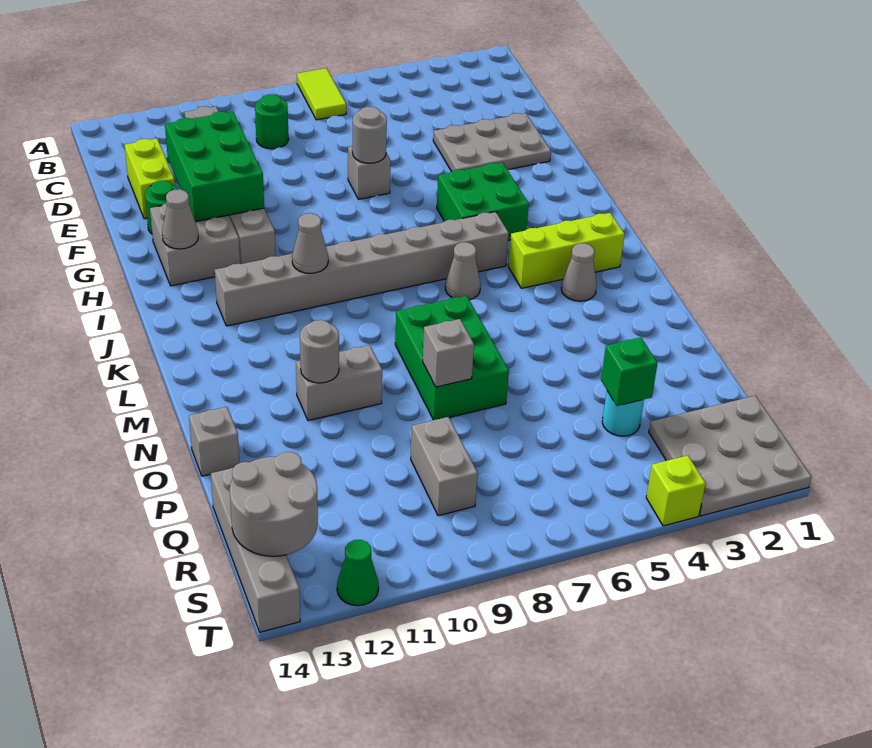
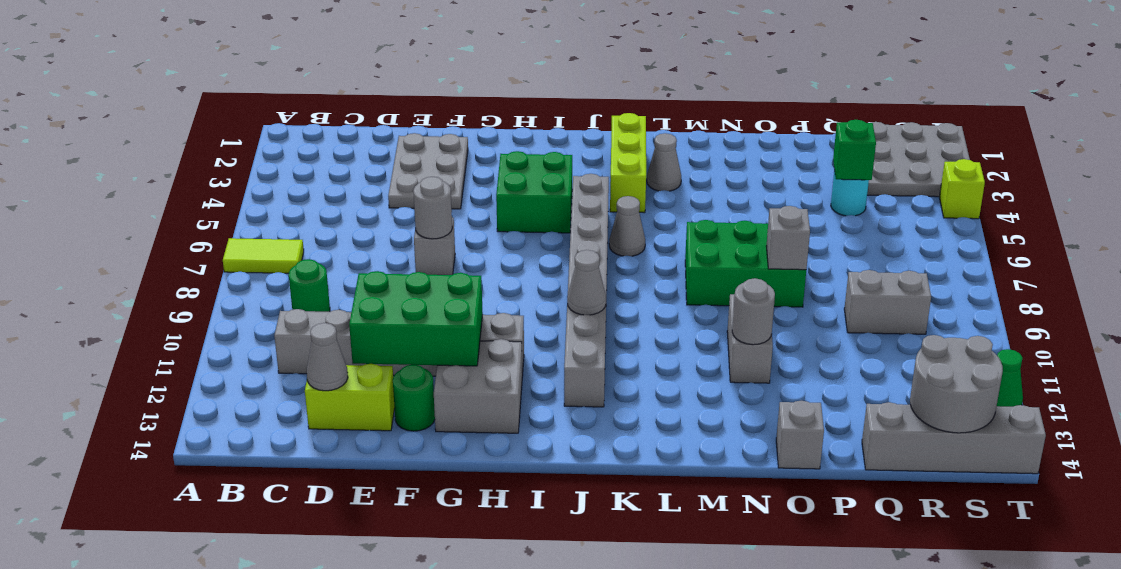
grey 1x1 cone [162,189,198,249] -> grey 1x1 cone moved to [307,323,348,391]

